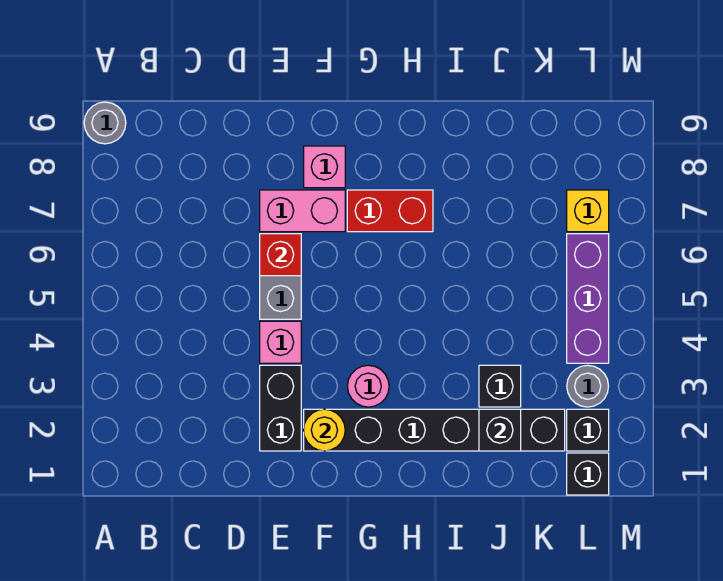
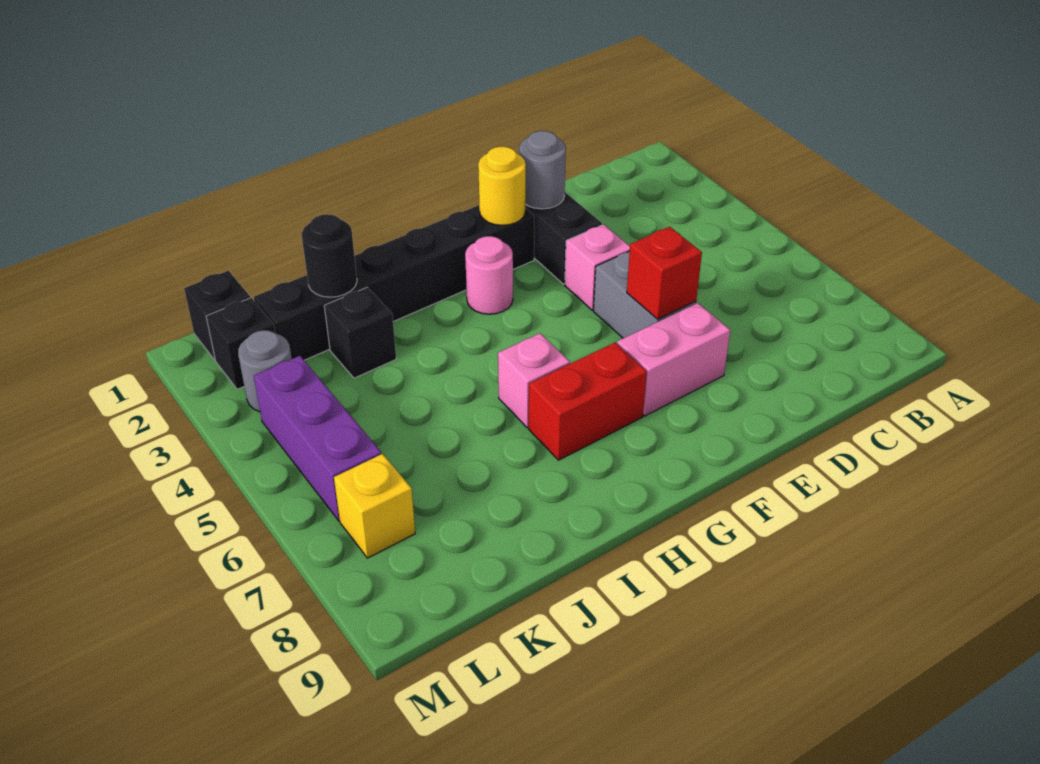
grey 1x1 round brick [84,102,126,144] -> grey 1x1 round brick moved to [519,131,566,209]
pink 1x1 brick [304,146,345,188] -> pink 1x1 brick moved to [498,333,570,428]
black 1x1 brick [479,409,521,451] -> black 1x1 round brick [302,214,357,297]

